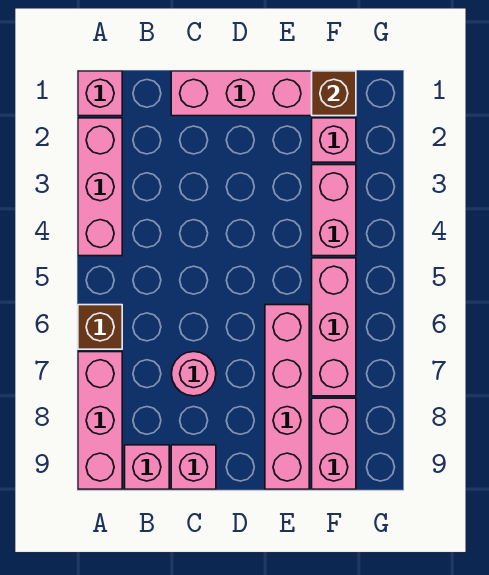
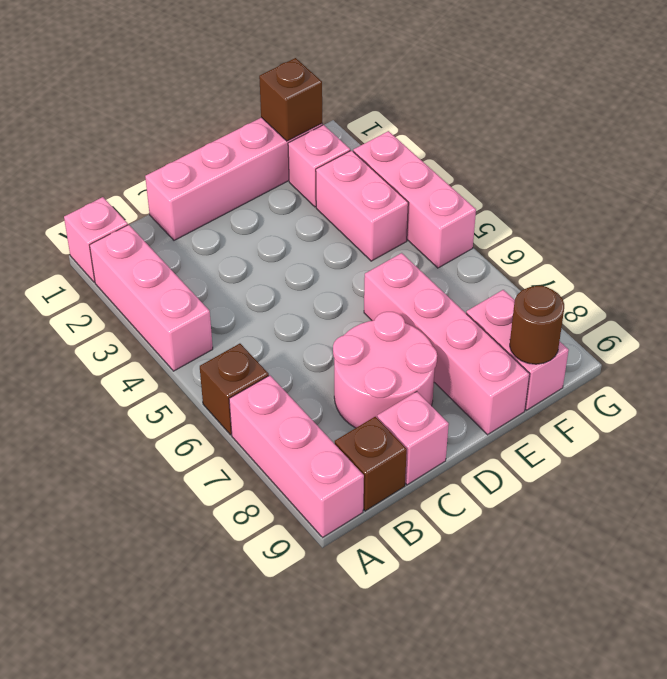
pink 1x1 brick [125,445,169,489] -> brown 1x1 brick [335,417,407,511]
pink 1x1 round brick [171,352,216,396] -> pink 2x2 round brick [333,312,437,428]
pink 1x3 brick [312,258,356,396] -> pink 1x3 brick moved to [353,131,476,268]
none -> brown 1x1 round brick [510,286,564,364]

